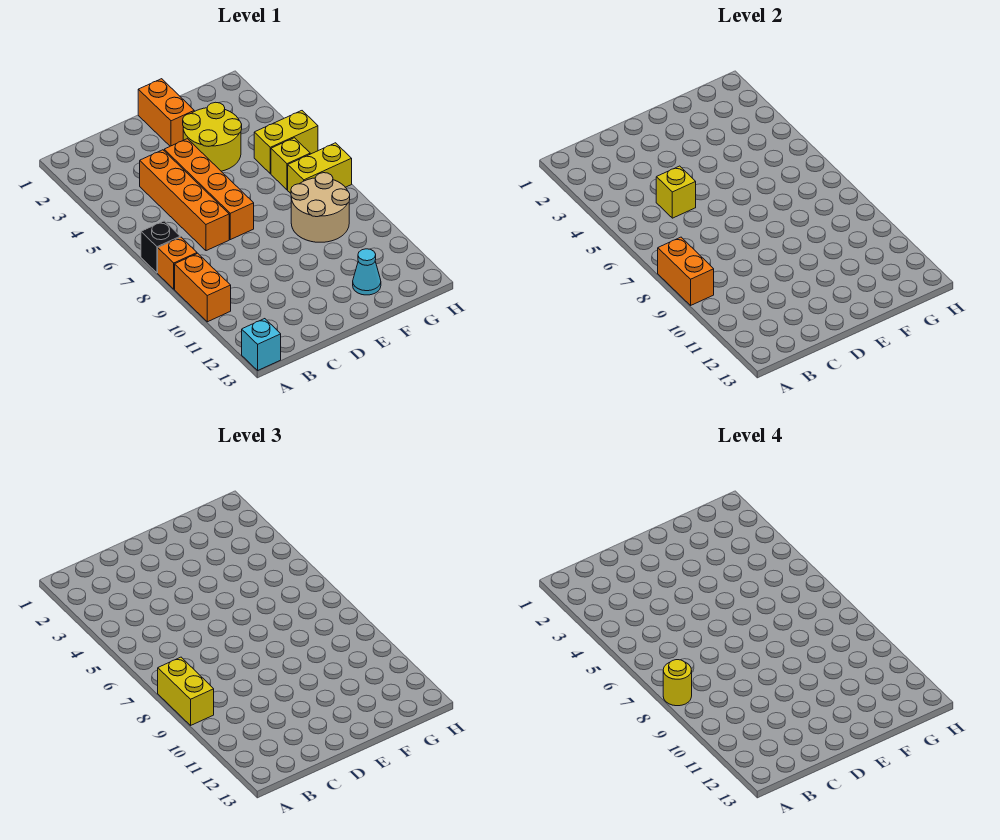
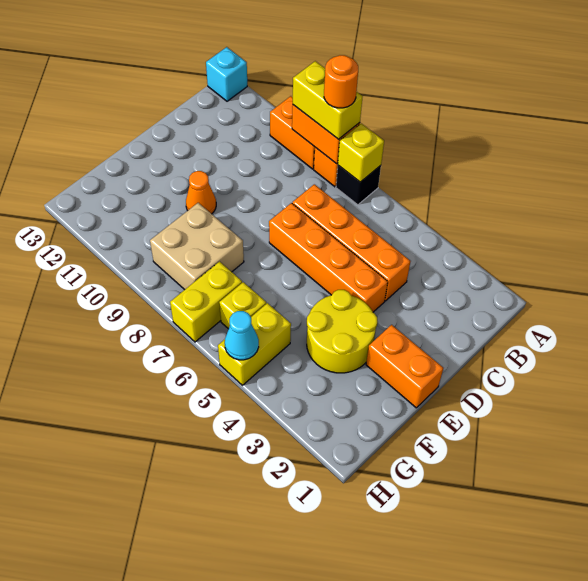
yellow 1x1 round brick [663,660,692,706] -> orange 1x1 round brick [324,55,358,108]
yellow 1x1 brick [656,166,696,218] -> yellow 1x1 brick moved to [338,124,384,182]
none -> orange 1x1 cone [186,171,216,214]
tan 2x2 round brick [291,173,350,242] -> tan 2x2 brick [150,203,244,290]
cyan 1x1 cone [353,249,381,295] -> cyan 1x1 cone moved to [225,311,259,360]

